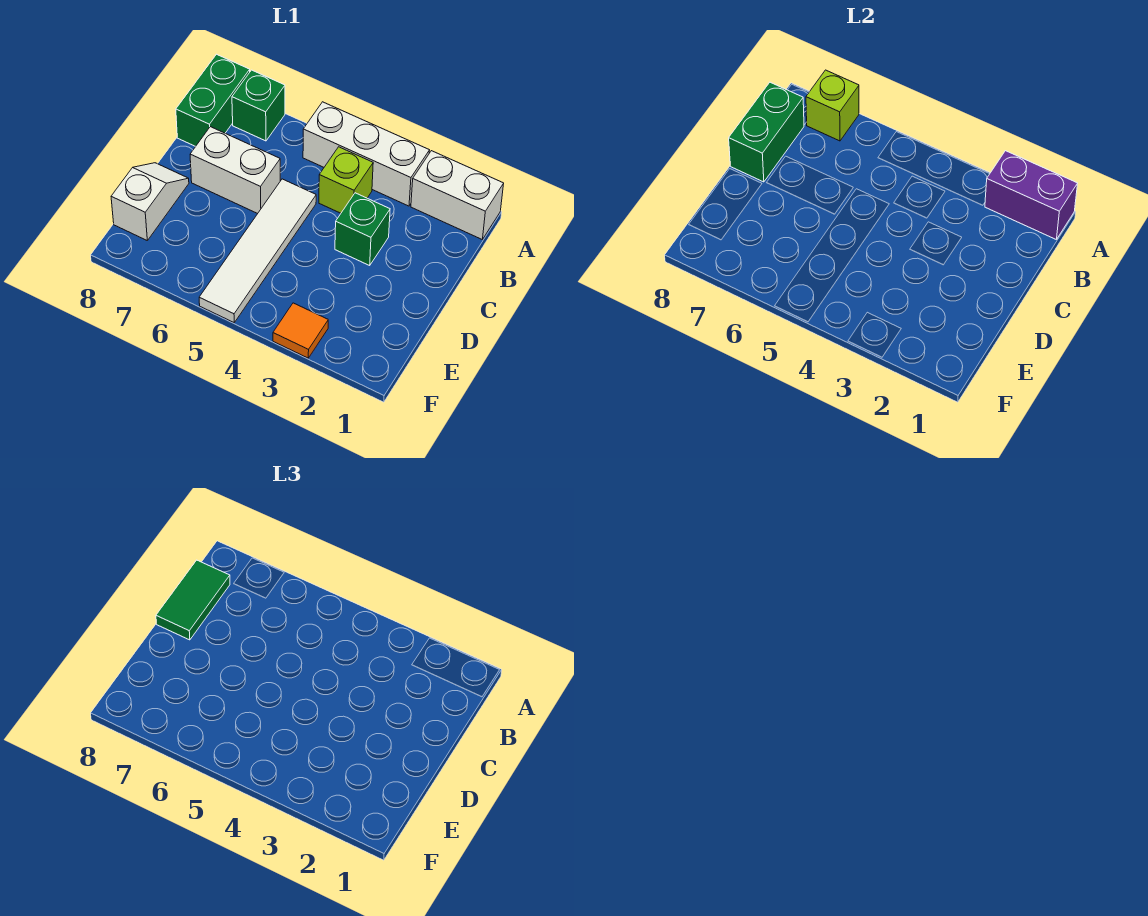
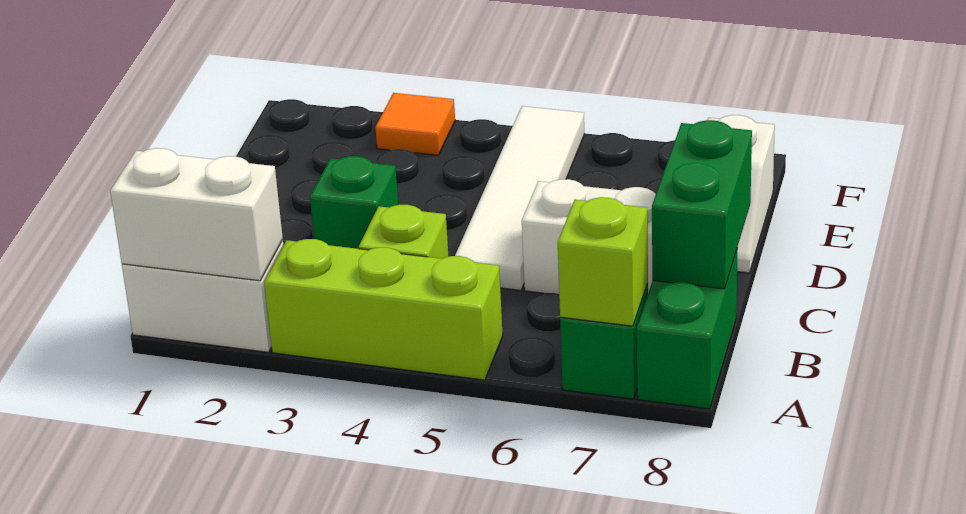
purple 1x2 brick [985,151,1078,239] -> white 1x2 brick [110,148,283,281]
white 1x3 brick [303,102,430,206] -> lime 1x3 brick [264,239,503,380]
green 1x2 tile [156,560,230,640] -> none

